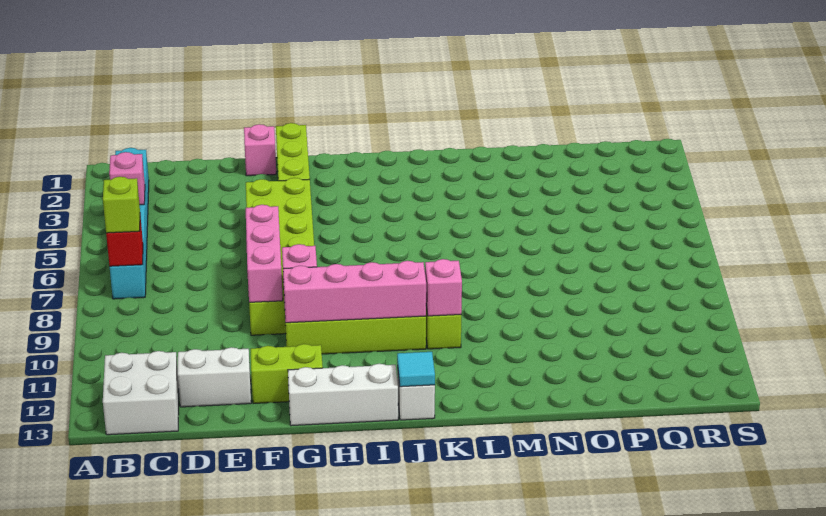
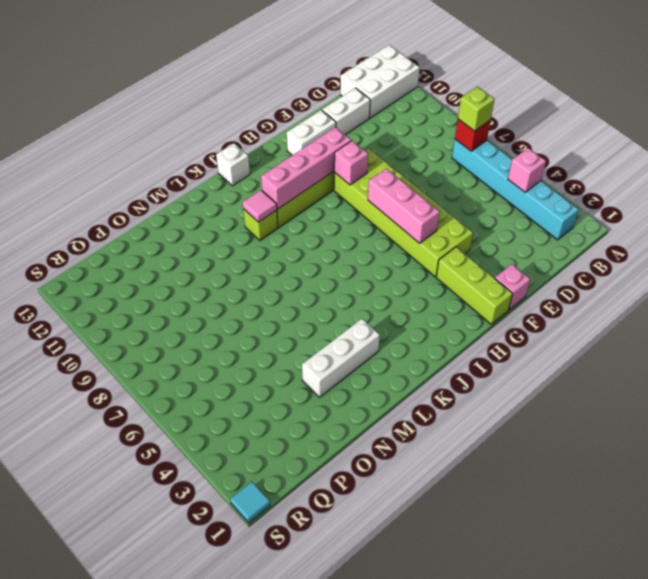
white 2x2 brick [103,351,179,435] -> white 2x3 brick [340,45,420,118]
pink 1x3 brick [246,205,283,302] -> pink 1x3 brick moved to [368,169,440,243]
lime 1x2 brick [251,344,323,404] -> white 1x2 brick [287,110,336,155]
white 1x3 brick [288,364,398,426] -> white 1x3 brick moved to [302,319,380,397]
cyan 1x1 tile [397,352,435,387] -> cyan 1x1 tile moved to [230,482,270,523]
pink 1x1 brick [425,259,462,316] -> pink 1x1 tile [243,190,277,222]

